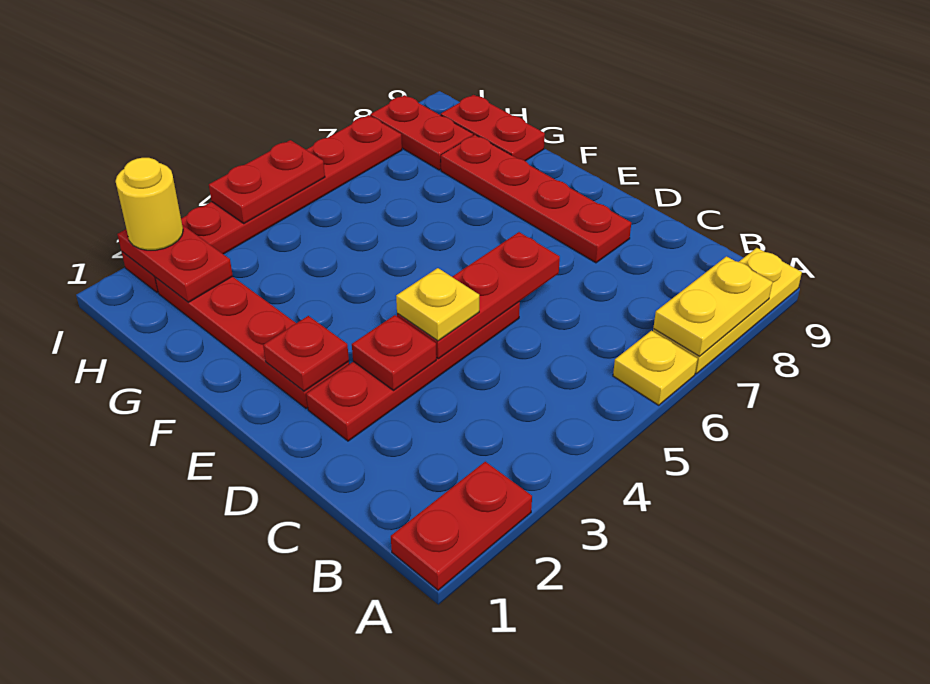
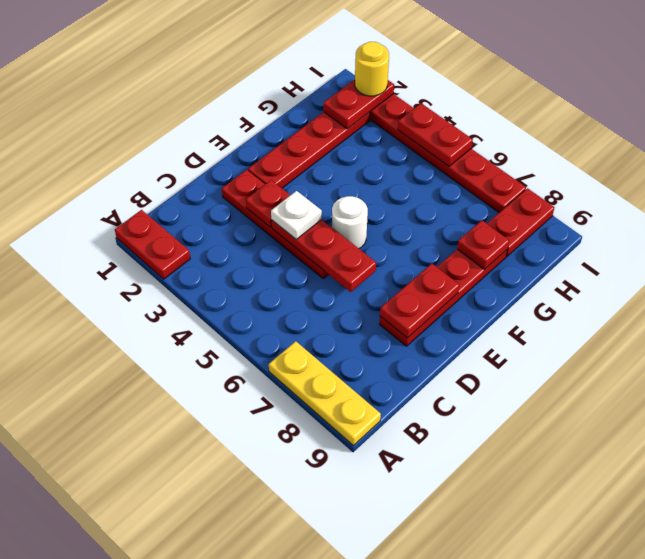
yellow 1x1 plate [613,331,698,405] -> none
yellow 1x2 plate [653,256,773,356] -> none
yellow 1x1 plate [396,268,479,341] -> white 1x1 plate [271,191,322,239]
red 1x1 plate [263,316,349,391] -> red 1x1 plate moved to [457,220,509,270]
none -> white 1x1 round brick [332,196,368,248]
red 1x2 plate [441,95,545,161] -> red 1x2 plate moved to [380,264,459,338]

